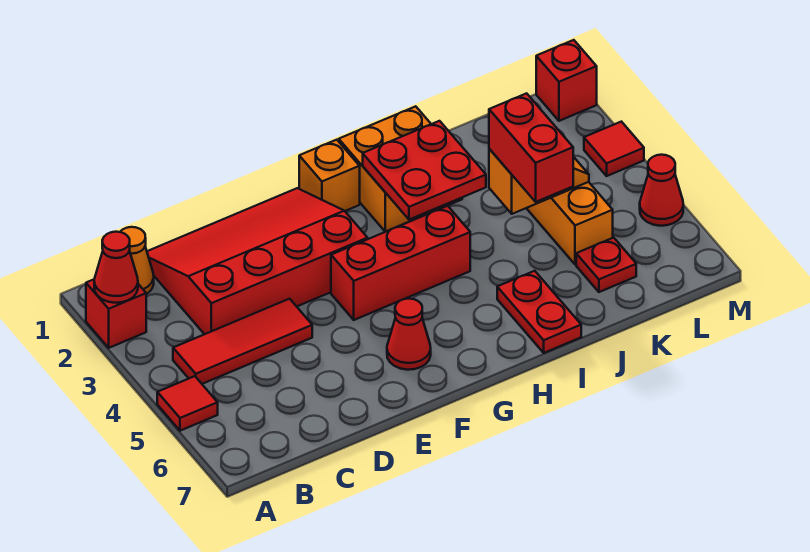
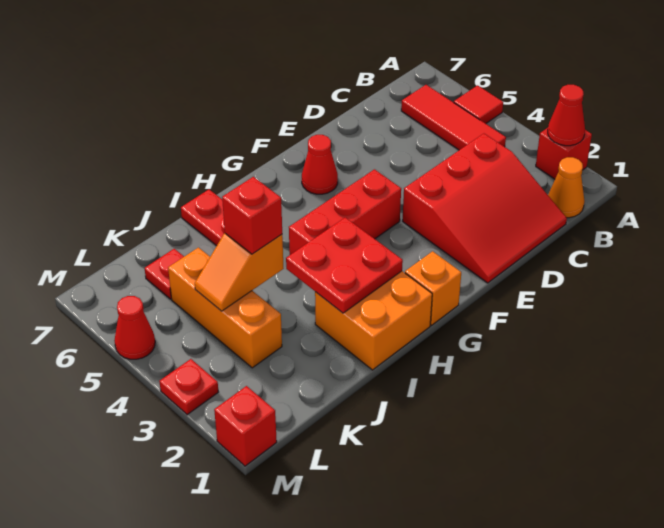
red 1x3 tile [173,299,312,384] -> red 1x3 tile turned to [401,85,506,150]
red 3x4 slope [147,188,368,334] -> red 3x3 slope [403,134,567,283]
red 1x2 brick [489,93,573,202] -> red 1x1 brick [222,177,282,254]
red 1x1 tile [584,122,644,176] -> red 1x1 plate [159,359,218,415]

